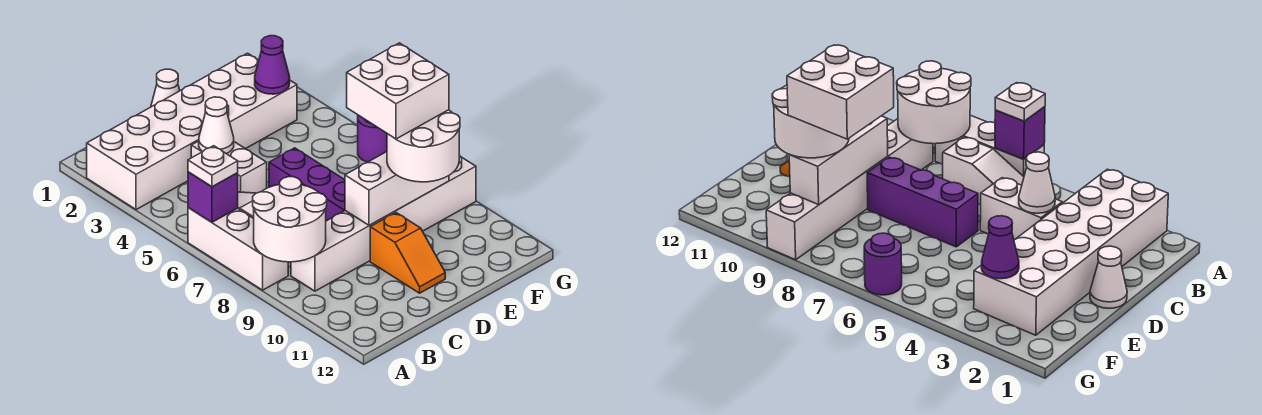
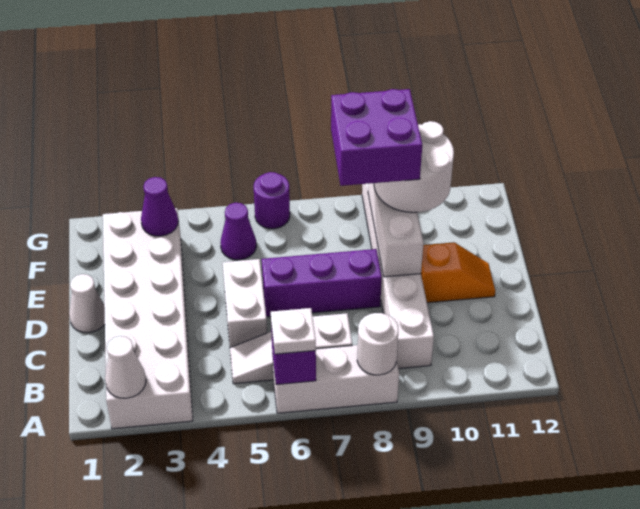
white 2x2 round brick [253,177,327,262] -> white 1x1 round brick [357,313,398,375]
white 1x2 brick [191,141,267,193] -> white 1x2 brick turned to [222,259,267,347]
white 1x1 cone [199,97,234,154] -> white 1x1 cone moved to [105,336,146,398]
white 2x2 brick [347,43,449,139] -> purple 2x2 brick [331,89,422,186]
none -> purple 1x1 cone [221,203,256,260]

